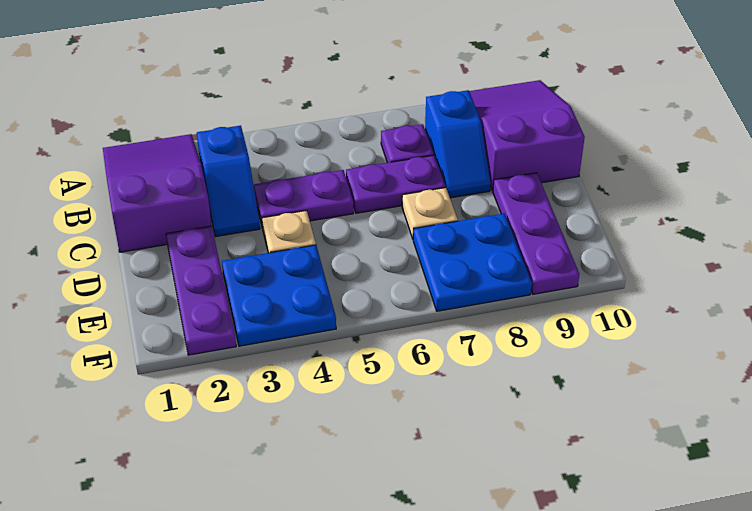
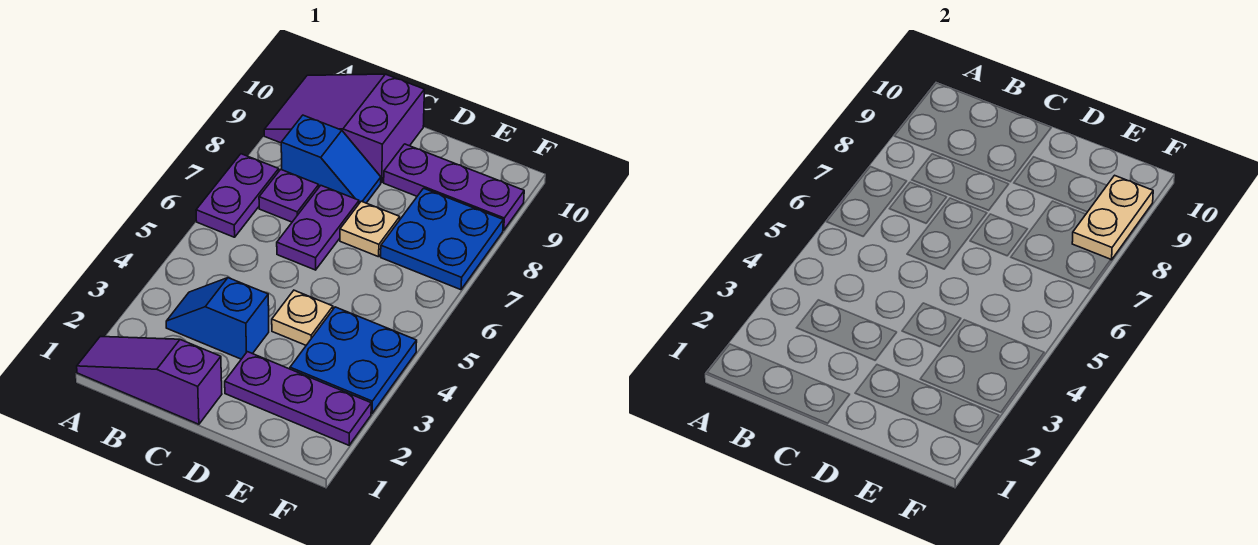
purple 2x3 slope [103,134,212,252] -> purple 1x3 slope [77,336,222,424]
blue 1x2 slope [197,126,260,237] -> blue 1x2 slope turned to [166,278,269,359]
purple 1x2 plate [254,170,353,229] -> purple 1x2 plate moved to [196,154,279,237]
none -> tan 1x2 plate [1072,175,1153,260]

